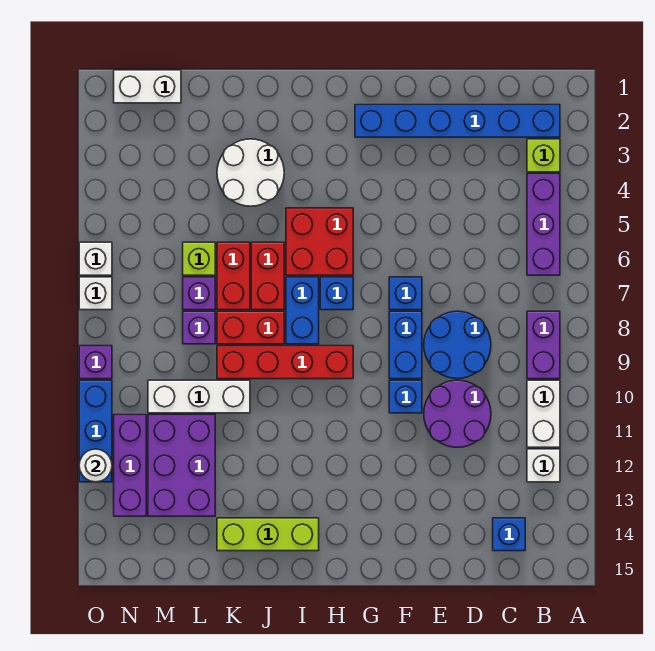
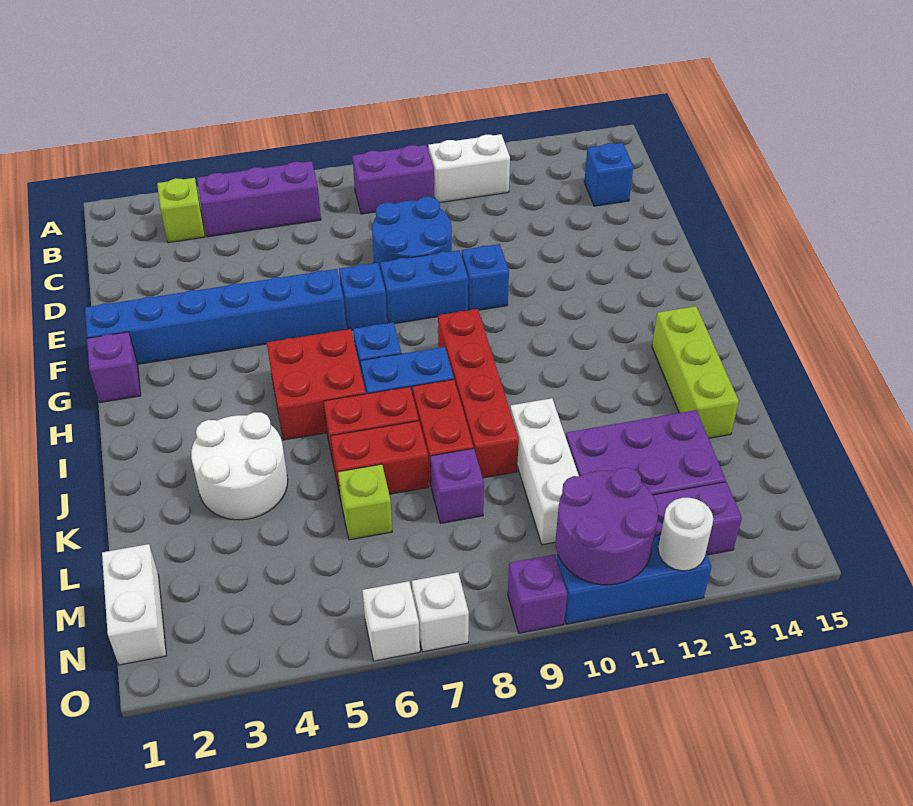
blue 1x6 brick [355,105,560,137] -> blue 1x6 brick turned to [85,269,346,364]
white 1x1 brick [527,449,560,482] -> none
purple 2x2 round brick [424,380,491,447] -> purple 2x2 round brick moved to [556,468,658,585]
purple 1x1 brick [183,277,215,310] -> purple 1x1 brick moved to [87,332,141,403]

